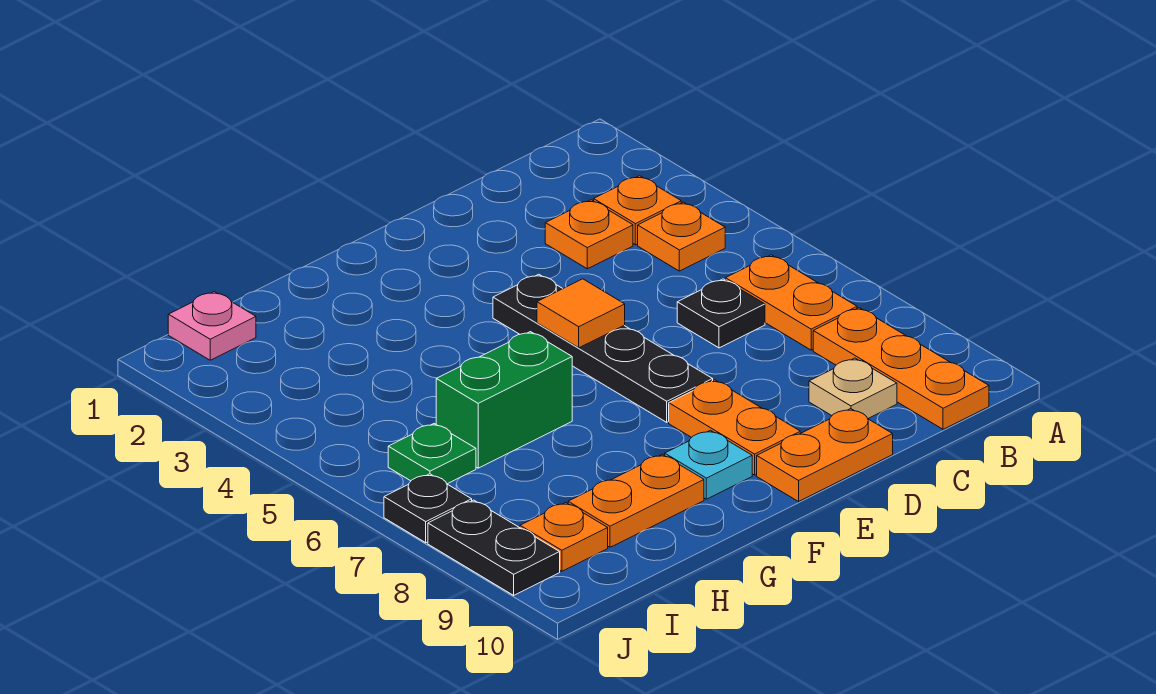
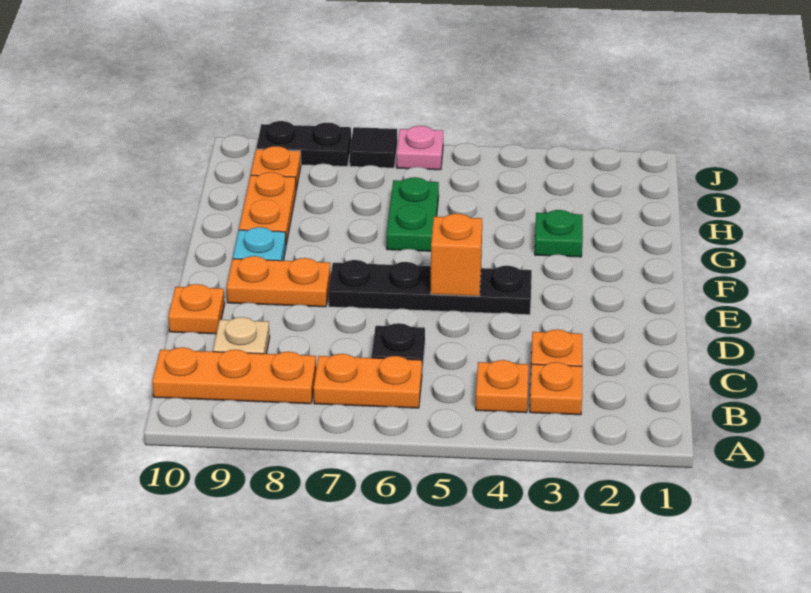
orange 1x2 plate [757,409,893,502] -> orange 1x1 plate [168,284,225,334]
orange 1x1 tile [537,279,625,348] -> orange 1x1 brick [431,214,482,296]
green 1x2 brick [436,332,572,468] -> green 1x2 plate [387,177,439,251]
pink 1x1 plate [168,291,256,360] -> pink 1x1 plate moved to [397,126,443,170]
green 1x1 plate [388,424,476,484] -> green 1x1 plate moved to [535,210,583,257]
black 1x1 plate [384,474,472,543] -> black 1x1 tile [350,127,397,168]

